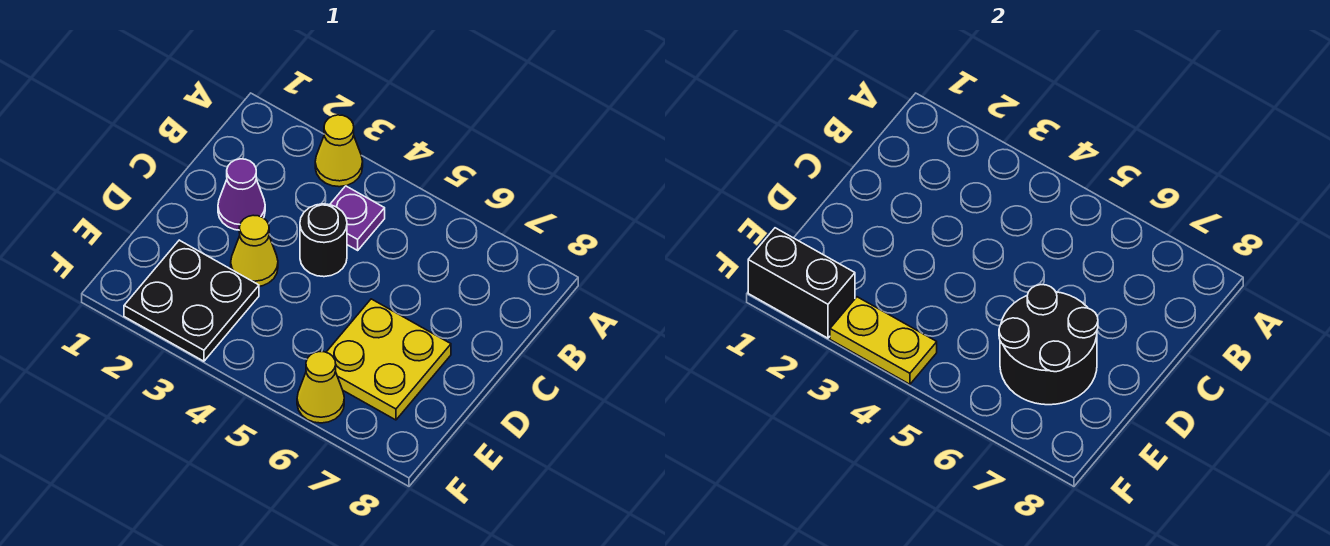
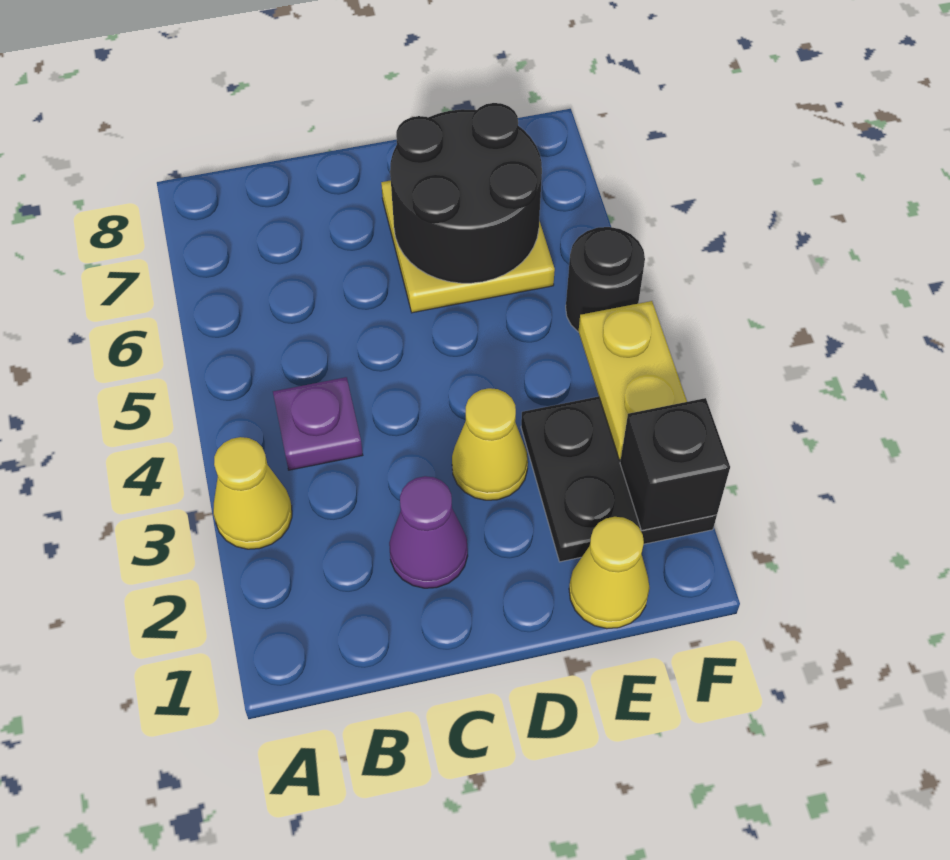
black 1x1 round brick [300,204,347,277] -> black 1x1 round brick moved to [566,227,645,332]
black 1x2 brick [748,228,855,338] -> black 1x1 brick [620,398,730,530]
yellow 1x1 cone [297,352,344,423] -> yellow 1x1 cone moved to [569,517,650,629]

